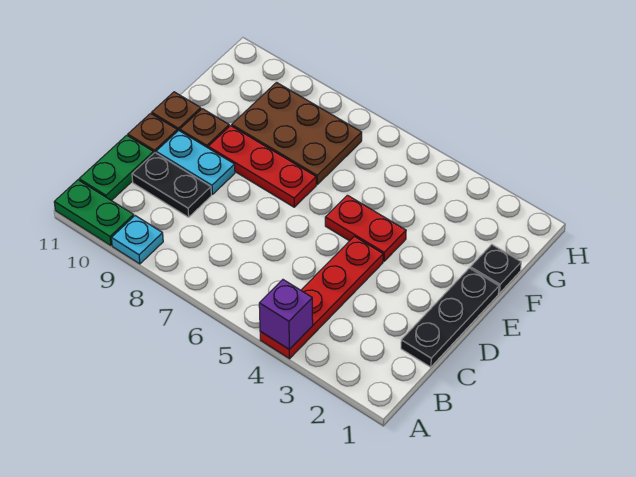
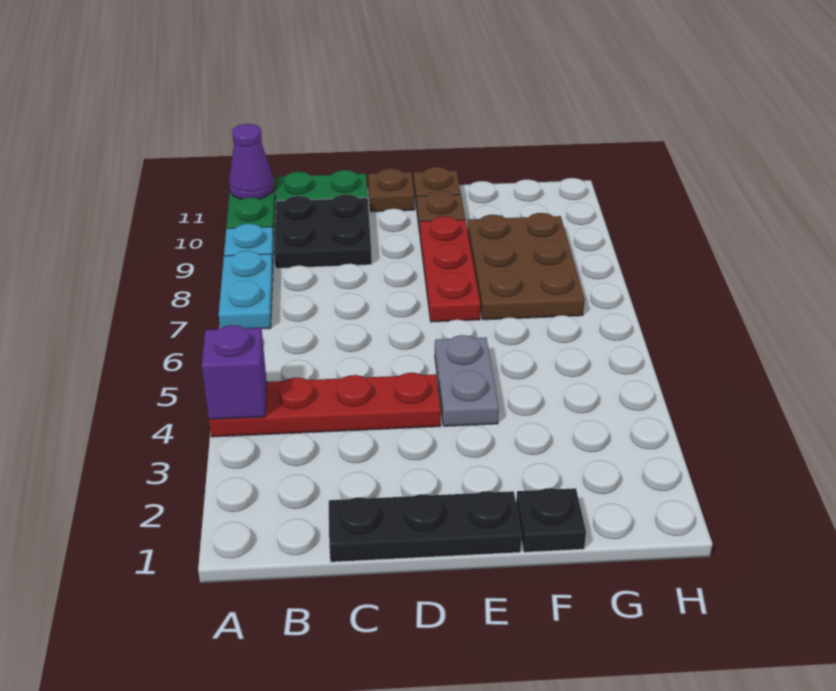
none -> purple 1x1 cone [229,124,274,199]
black 1x2 plate [132,153,211,217] -> black 2x2 plate [274,194,372,268]
cyan 1x2 plate [156,130,235,195] -> cyan 1x2 plate moved to [219,251,273,329]
red 1x2 plate [325,195,406,261] -> grey 1x2 plate [435,335,499,426]

